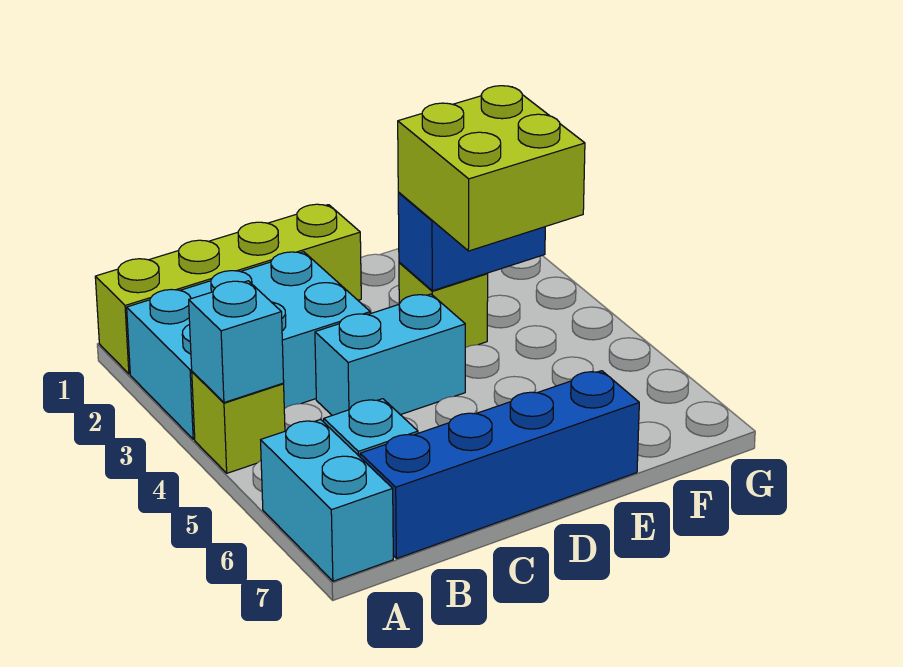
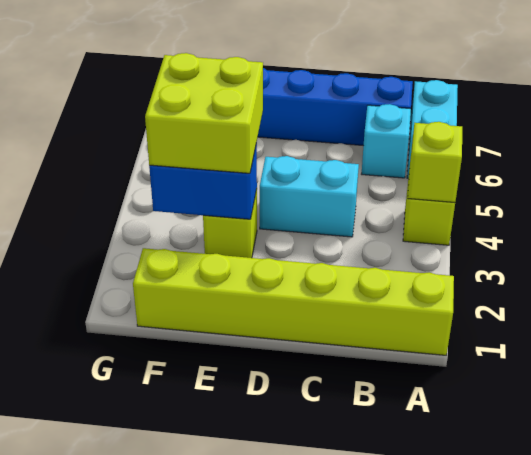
lime 1x4 brick [95,204,361,374] -> lime 1x6 brick [133,248,454,355]
cyan 2x3 brick [127,252,370,439] -> none
cyan 1x1 brick [189,281,284,403] -> lime 1x1 brick [408,122,462,202]

